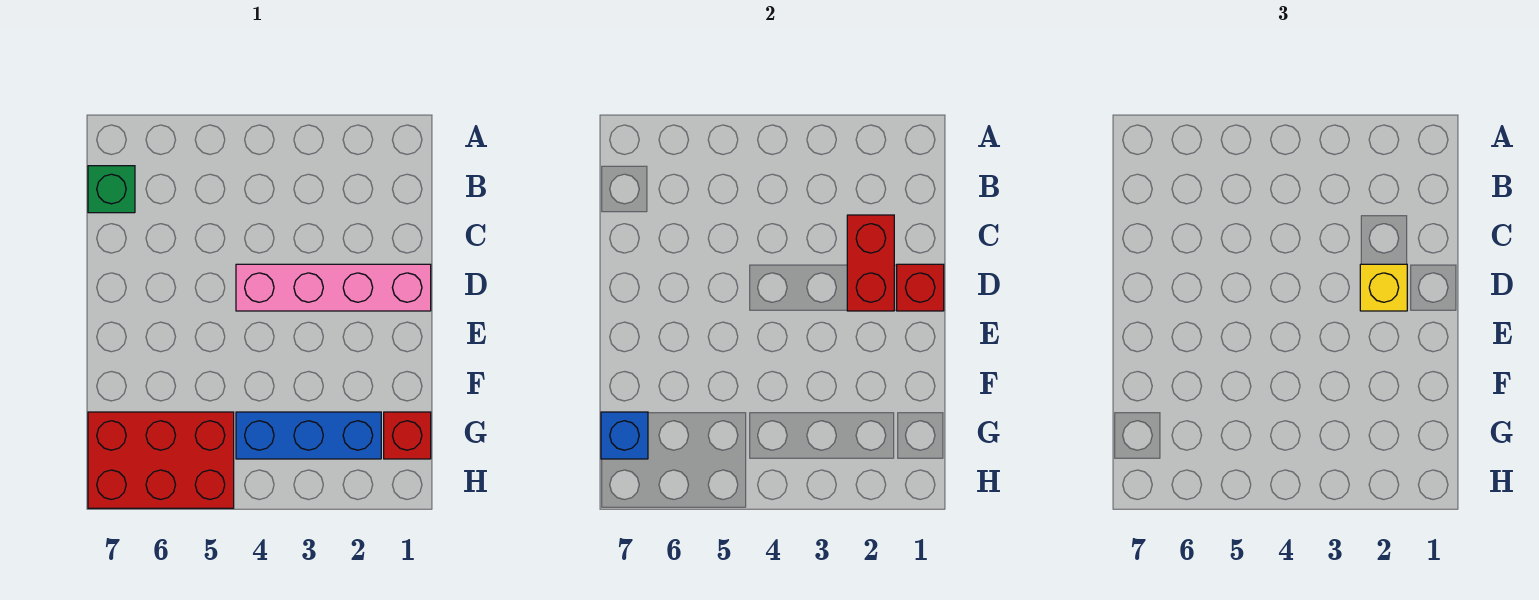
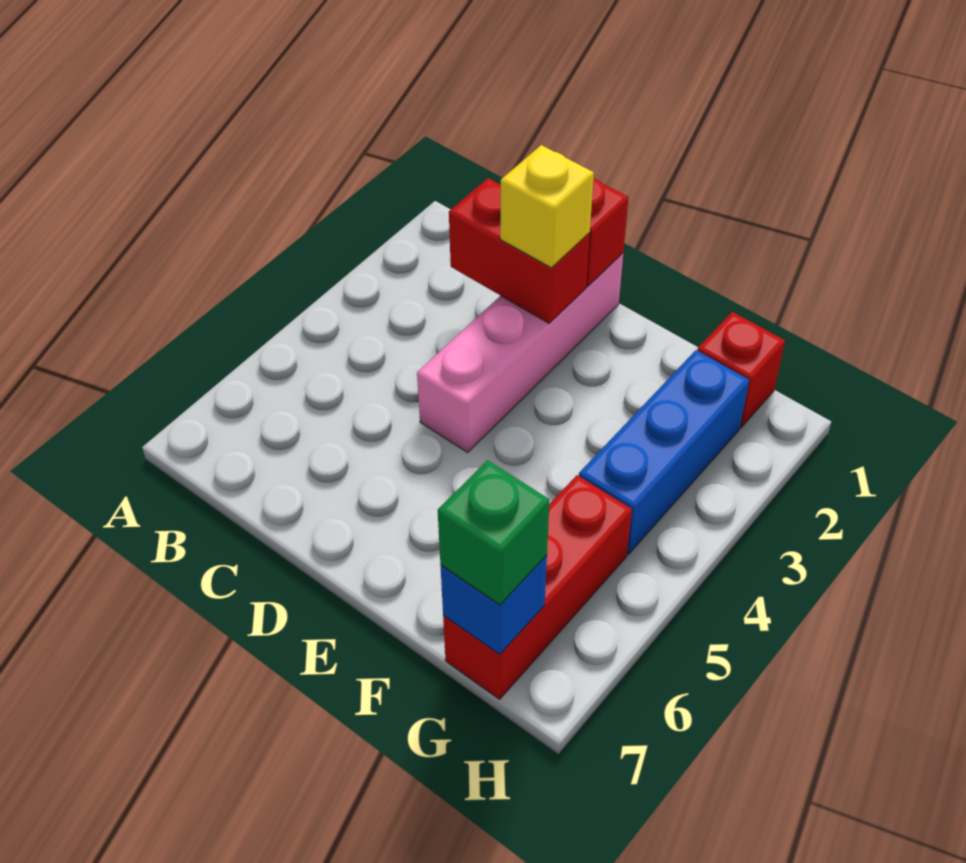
green 1x1 brick [88,166,135,213] -> green 1x1 brick moved to [438,460,550,605]
red 2x3 brick [88,412,234,508] -> red 1x3 brick [443,475,632,699]

